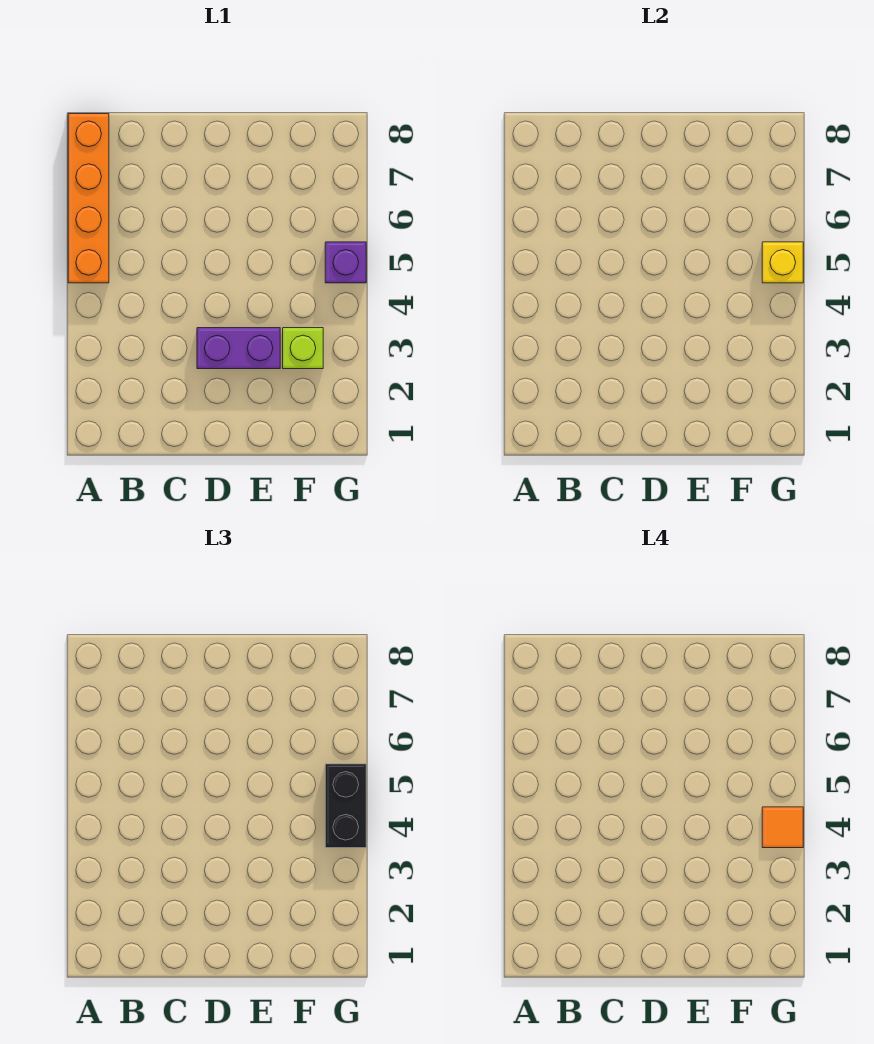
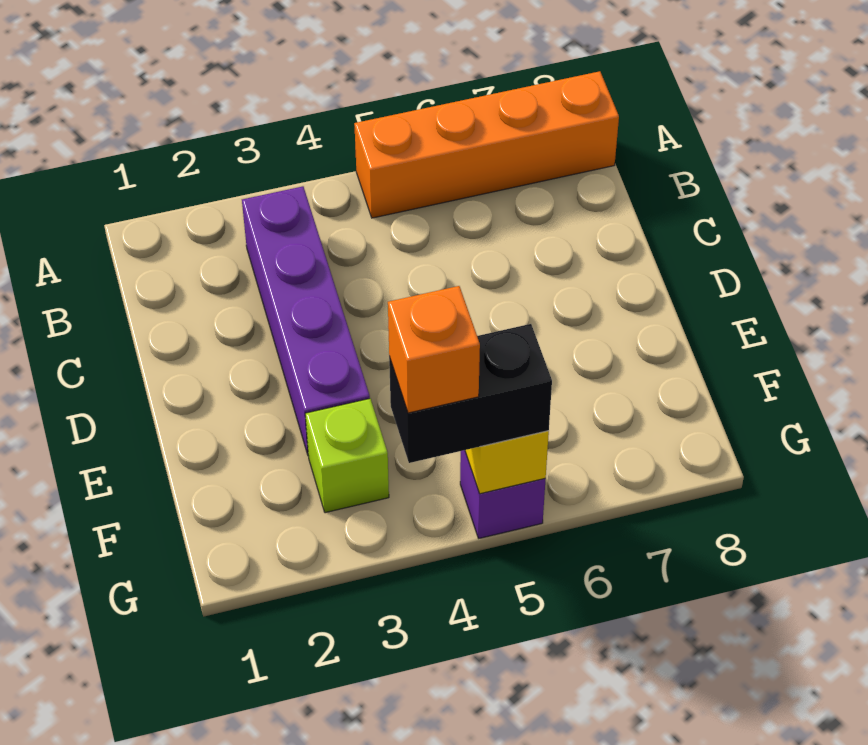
purple 1x2 brick [197,328,280,369] -> purple 1x4 brick [242,186,370,454]
orange 1x1 tile [762,807,803,848] -> orange 1x1 brick [388,286,480,413]

